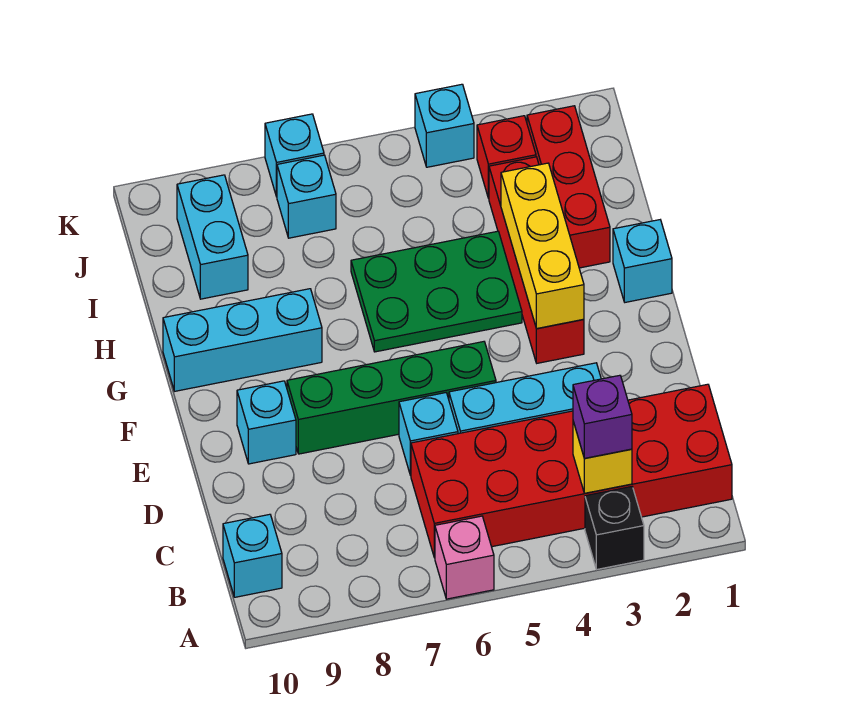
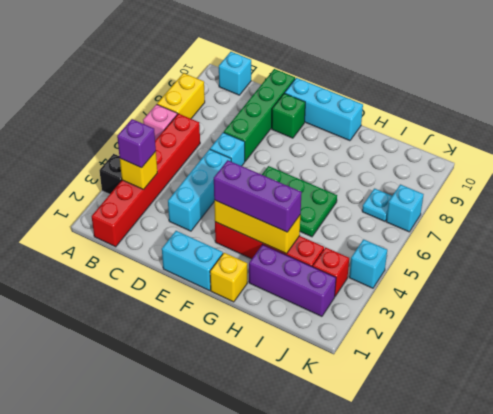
none -> yellow 1x2 brick [157,73,205,119]
red 2x6 brick [411,384,732,558] -> red 1x6 brick [92,114,200,247]
green 1x4 brick [287,342,496,454] -> green 1x4 brick moved to [224,69,295,161]
cyan 1x1 brick [237,381,296,464] -> green 1x1 brick [272,93,305,138]
none -> purple 1x3 brick [214,160,302,232]
cyan 1x1 brick [613,220,672,302] -> yellow 1x1 brick [210,253,247,302]
green 2x3 plate [351,231,522,352] -> green 2x3 plate turned to [262,166,337,237]
cyan 1x3 brick [163,289,322,391] -> cyan 1x3 brick turned to [285,78,363,141]
red 1x3 brick [527,106,610,268] -> purple 1x3 brick [249,245,336,316]
cyan 1x2 brick [177,175,248,299] -> cyan 1x2 brick moved to [162,231,223,291]
cyan 1x1 brick [277,155,336,238] -> cyan 1x1 plate [362,189,392,221]

